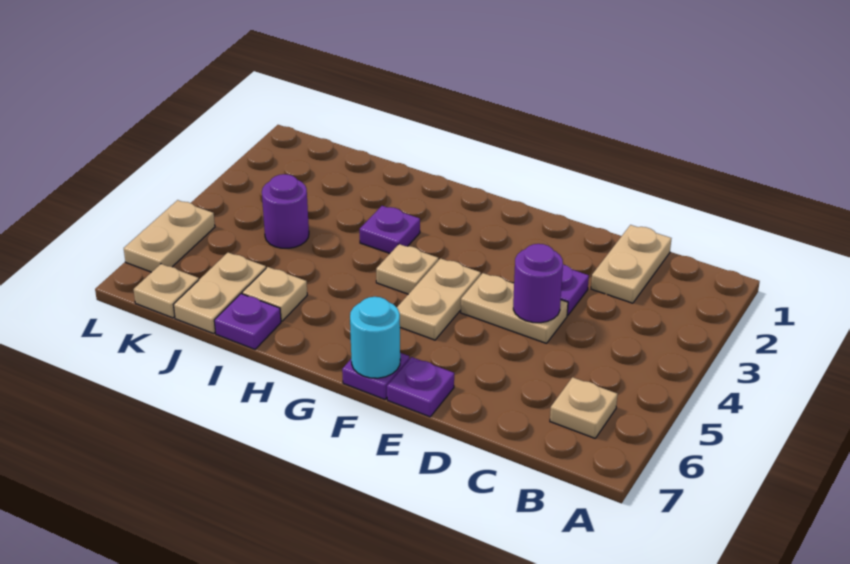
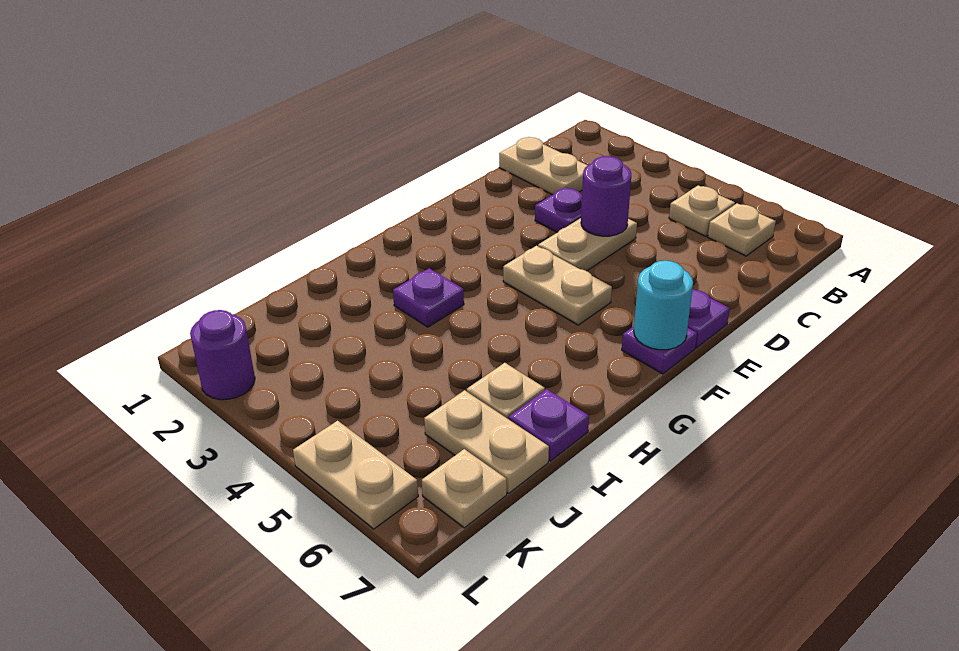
tan 1x1 plate [376,244,438,294] -> tan 1x1 plate moved to [669,186,735,236]
purple 1x1 round brick [262,174,309,248] -> purple 1x1 round brick moved to [190,310,255,400]

